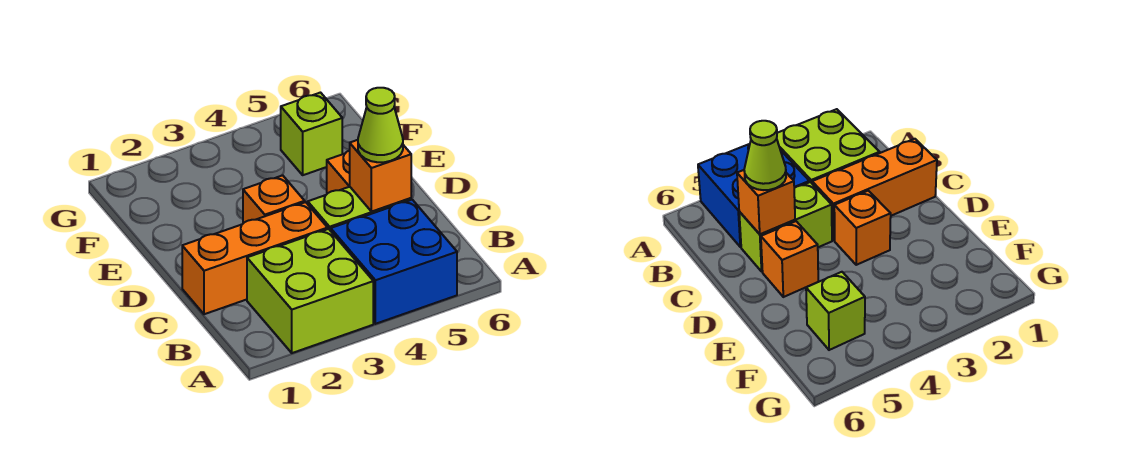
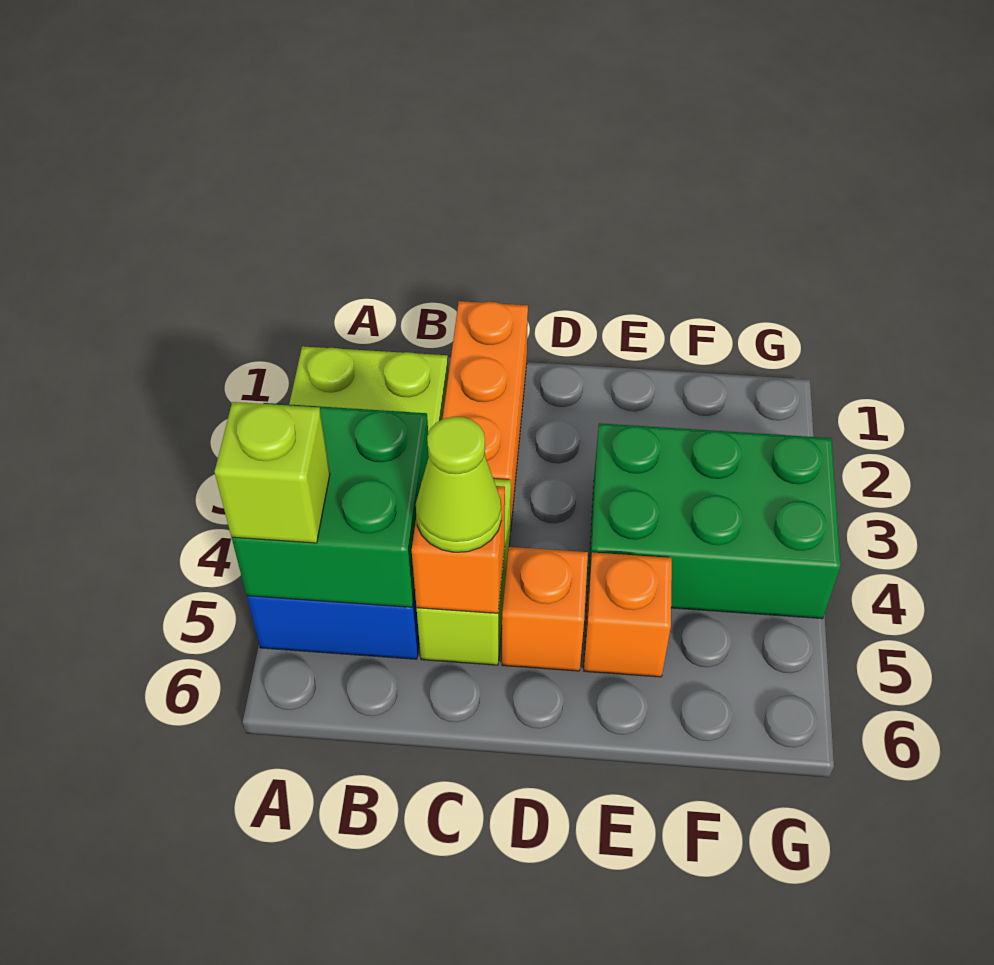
none -> green 2x2 brick [232,403,429,607]
orange 1x1 brick [243,175,305,223] -> orange 1x1 brick moved to [584,552,672,677]
none -> green 2x3 brick [587,423,841,619]
lime 1x1 brick [281,93,342,175] -> lime 1x1 brick moved to [215,402,330,543]

